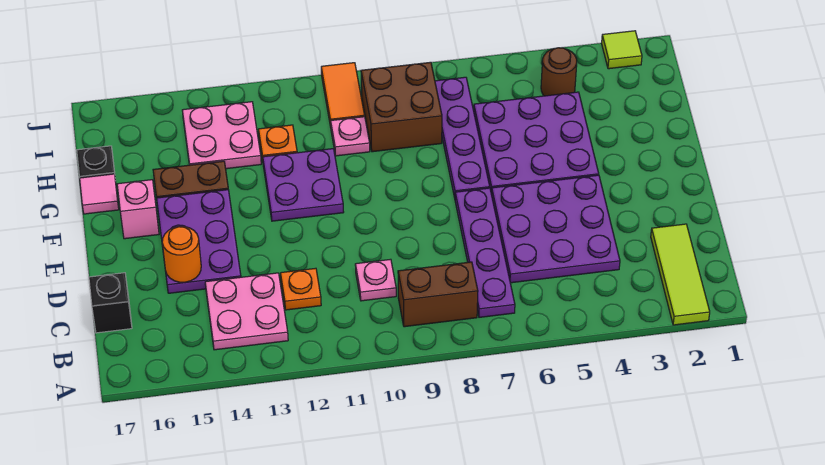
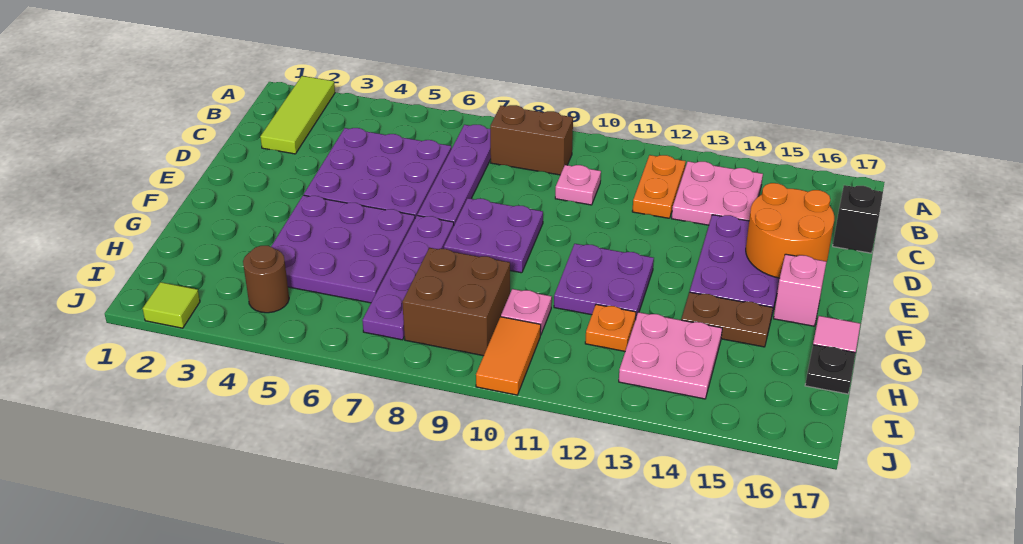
orange 1x1 plate [281,268,321,310] -> orange 1x2 plate [632,155,686,218]
orange 1x1 round brick [162,226,201,282] -> orange 2x2 round brick [746,183,834,278]
none -> purple 2x2 plate [444,198,543,273]

